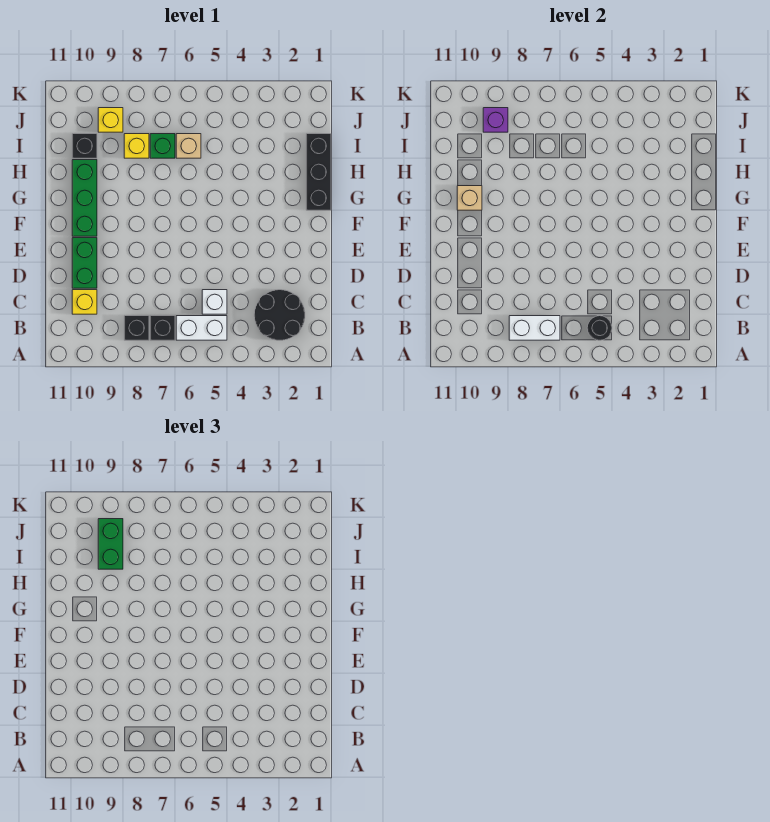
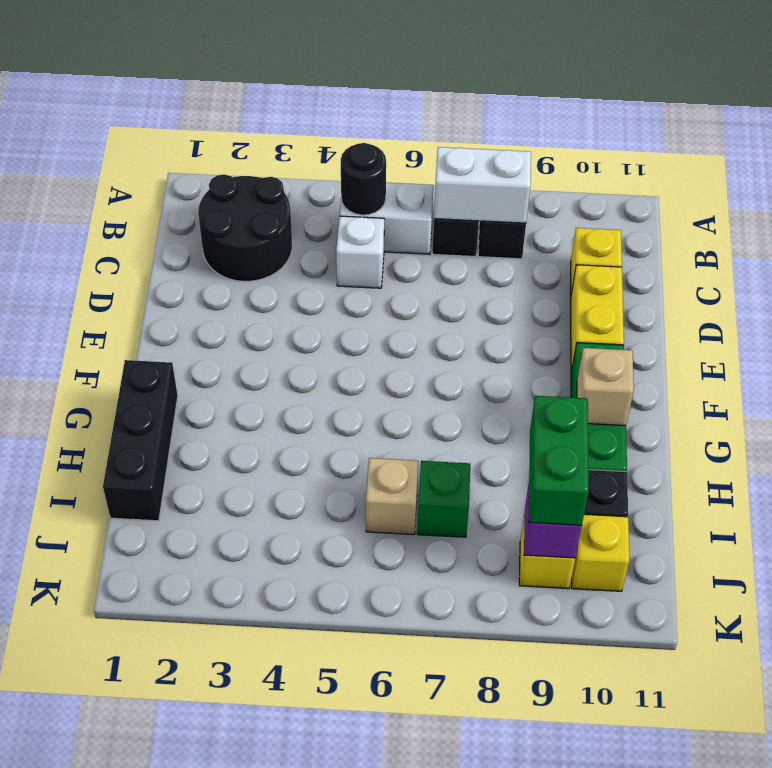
green 1x2 brick [72,238,97,288] -> yellow 1x2 brick [571,265,624,373]
yellow 1x1 brick [124,134,149,158] -> yellow 1x1 brick moved to [572,514,629,591]

